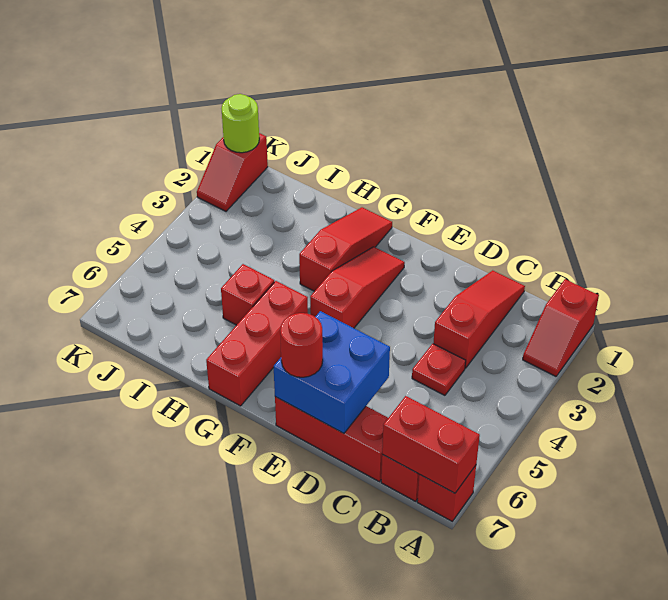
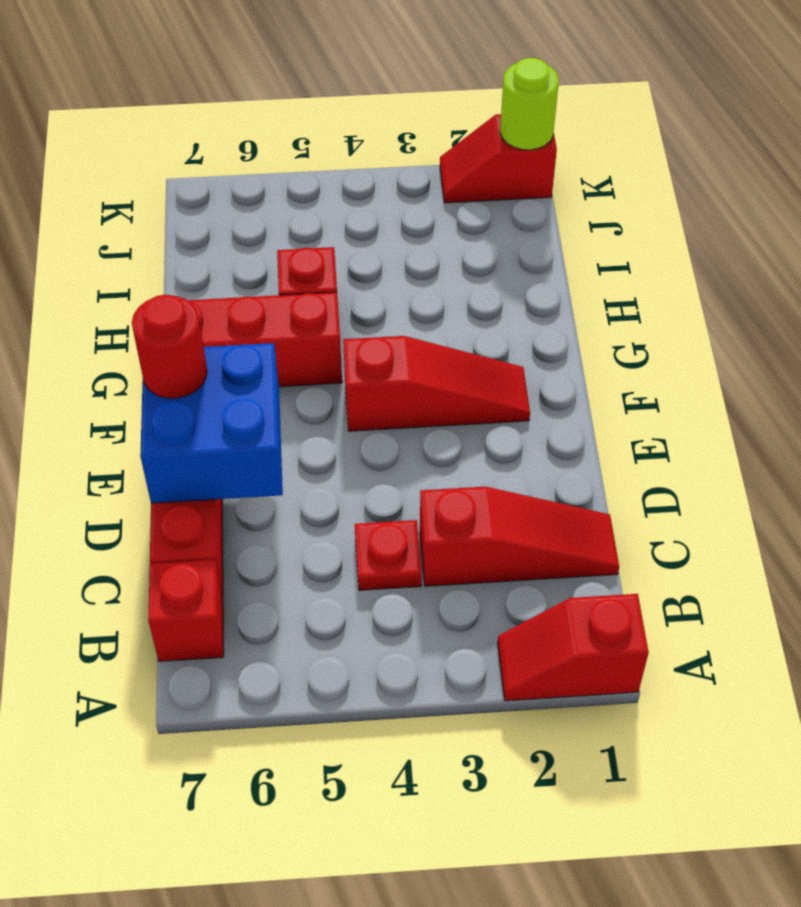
red 1x1 brick [417,465,476,521] -> none
red 1x2 brick [382,396,480,493] -> none
red 1x3 slope [299,207,392,291] -> none

